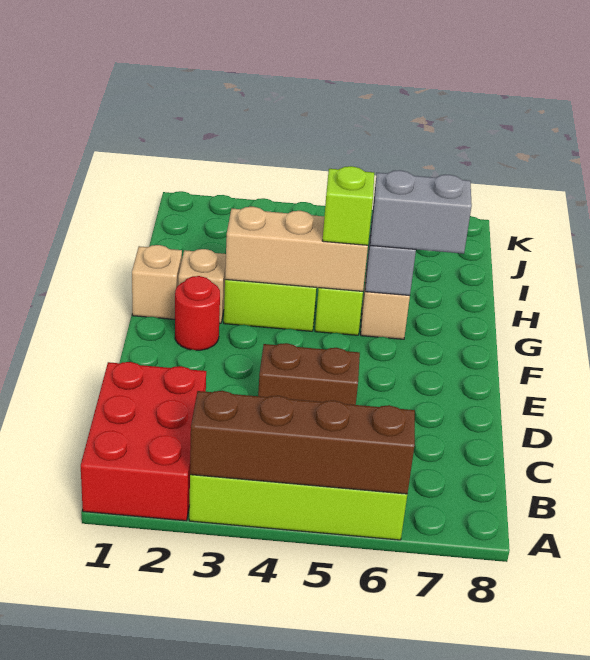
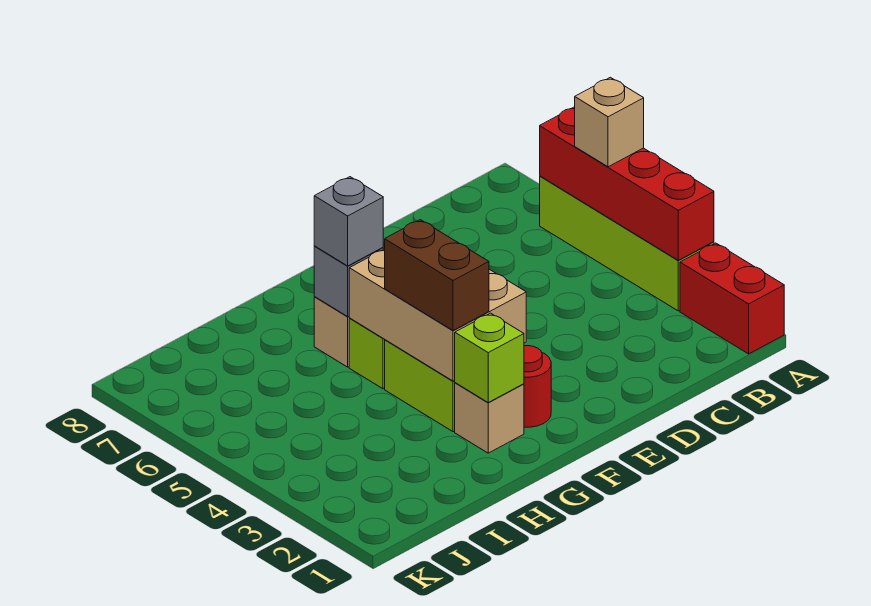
red 2x3 brick [81,362,206,521] -> red 1x2 brick [680,243,784,354]
brown 1x4 brick [190,391,415,494] -> red 1x4 brick [540,107,714,260]
brown 1x2 brick [258,343,360,405] -> brown 1x2 brick moved to [385,220,489,330]
tan 1x1 brick [132,245,182,319] -> tan 1x1 brick moved to [575,77,644,167]
tan 1x3 brick [225,207,368,291] -> tan 2x3 brick [349,249,526,381]
lime 1x1 brick [322,166,374,245] -> lime 1x1 brick moved to [455,313,524,402]
grey 1x2 brick [370,170,472,254] -> grey 1x1 brick [314,177,383,266]

